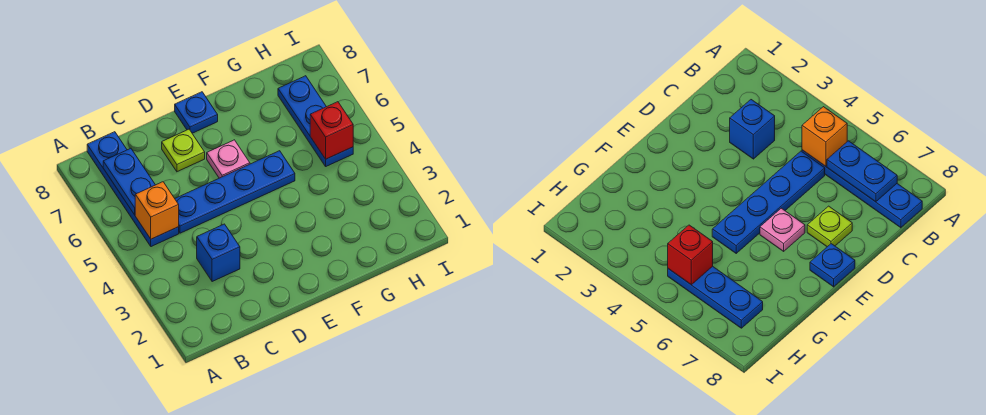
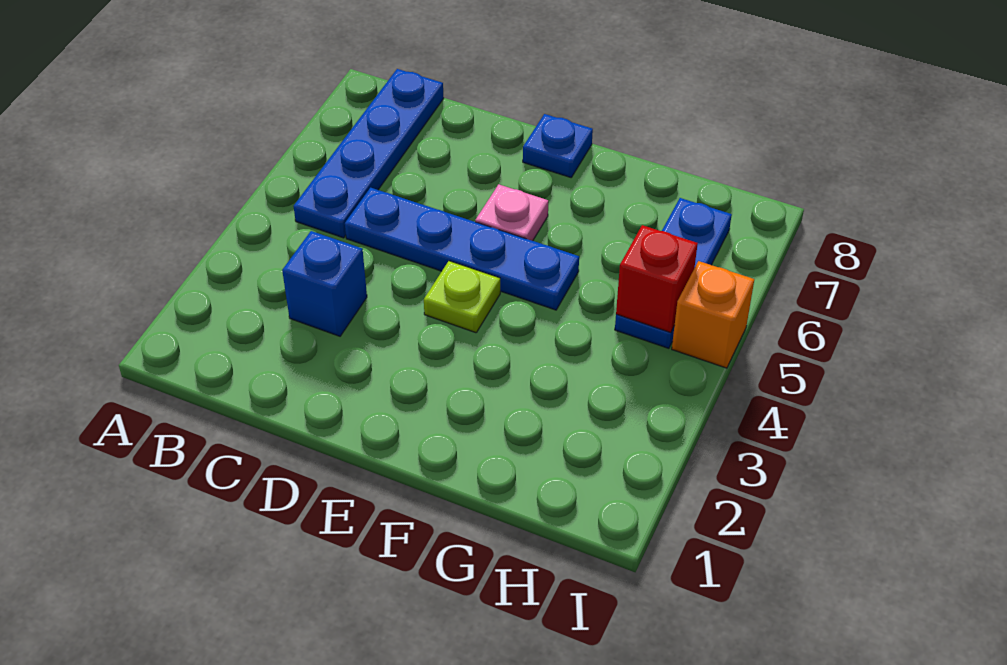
orange 1x1 brick [135,182,179,239] -> orange 1x1 brick moved to [672,261,754,368]
blue 1x2 plate [103,148,155,215] -> none
lime 1x1 plate [162,129,205,172] -> lime 1x1 plate moved to [424,261,500,333]

